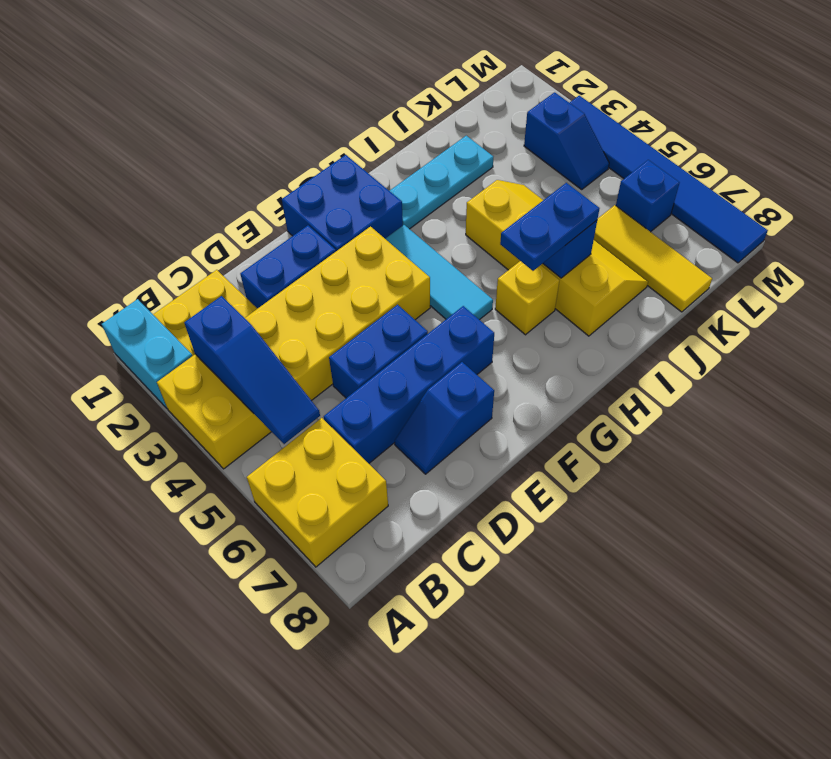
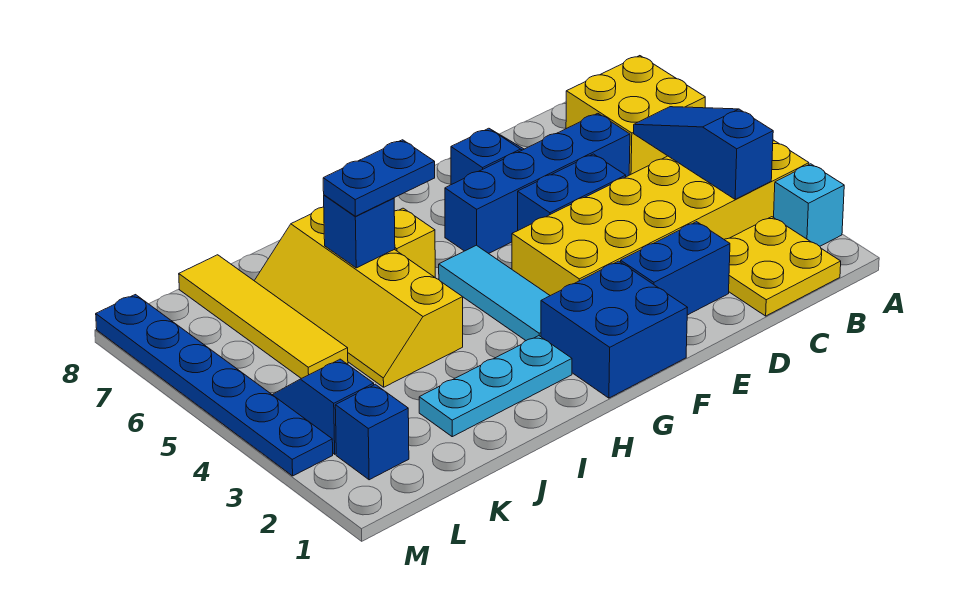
cyan 1x2 brick [102,299,192,408] -> cyan 1x1 brick [774,164,844,246]
yellow 1x3 tile [594,205,712,312] -> yellow 1x4 tile [179,255,348,379]
blue 1x1 brick [616,160,680,232] -> blue 1x1 brick moved to [335,384,409,480]
blue 1x6 tile [570,96,768,263] -> blue 1x6 plate [96,295,333,476]

